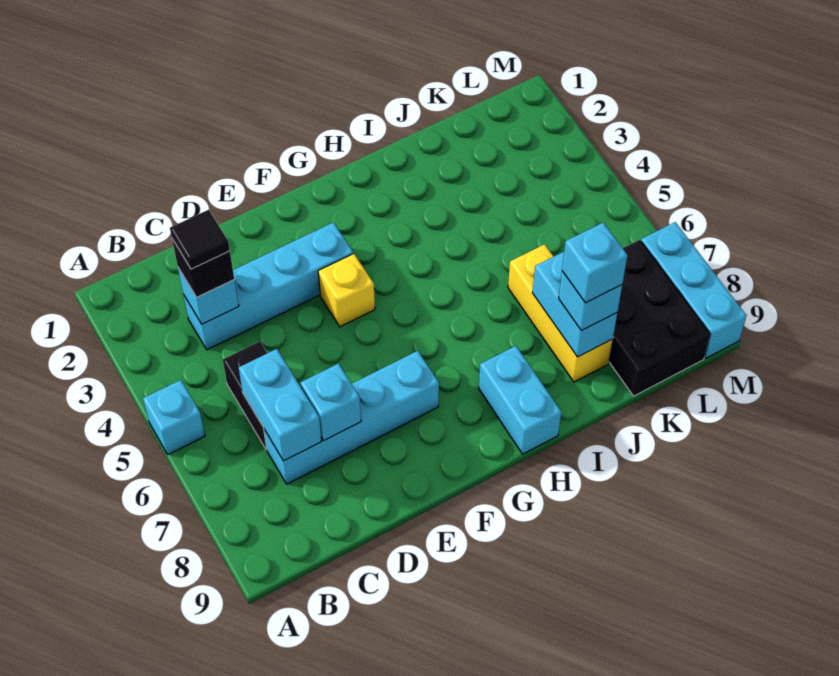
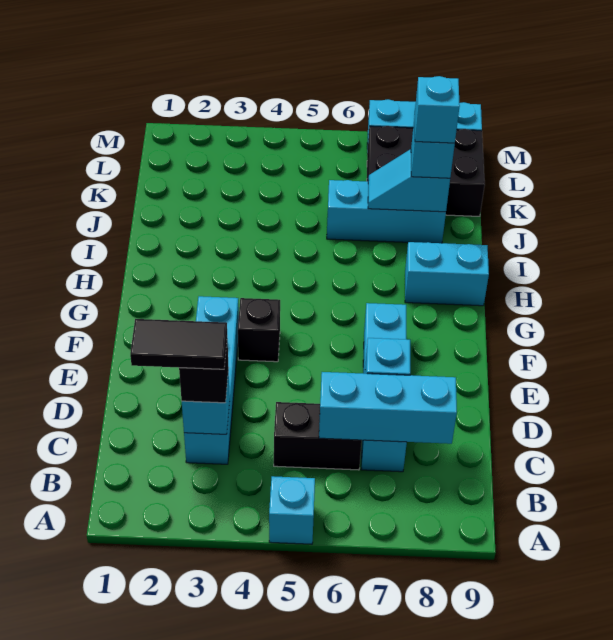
black 1x1 tile [170,210,230,269] -> black 1x2 tile [130,319,227,369]
cyan 1x2 brick [239,349,322,461] -> cyan 1x3 brick [319,372,457,444]
yellow 1x1 brick [318,254,375,327] -> black 1x1 brick [238,298,280,362]
yellow 1x3 brick [508,244,613,382] -> cyan 1x3 brick [327,180,446,243]
cyan 1x2 brick [532,252,617,357] -> cyan 1x2 slope [368,149,450,212]

